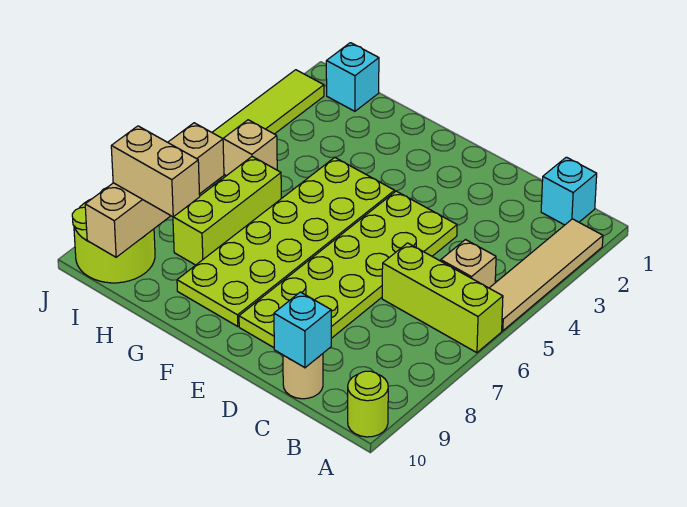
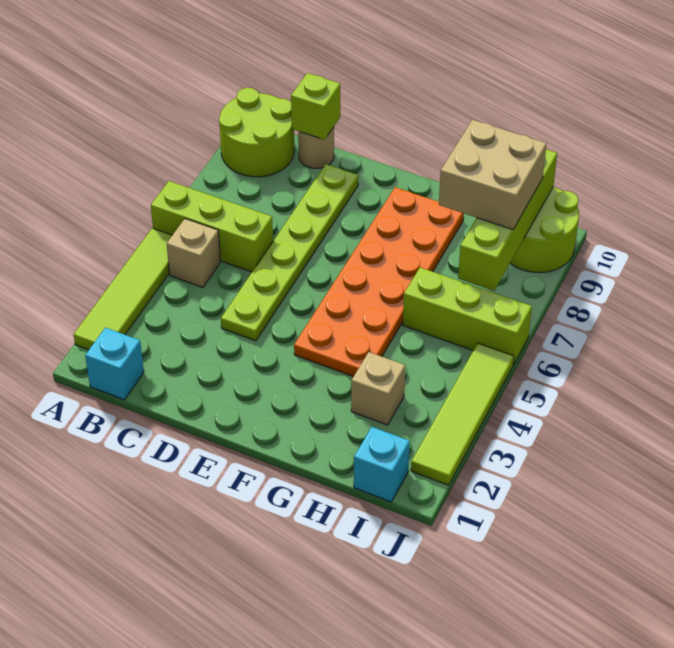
tan 1x4 tile [490,219,603,331] -> lime 1x4 tile [74,228,172,350]
lime 1x1 round brick [348,371,388,437] -> lime 2x2 round brick [219,88,294,177]
cyan 1x1 brick [274,292,331,368] -> lime 1x1 brick [291,73,340,140]
lime 2x6 plate [239,191,457,348] -> lime 1x6 plate [221,164,358,341]
lime 2x6 plate [177,157,395,326] -> orange 2x6 plate [294,187,464,377]
lime 1x3 brick [173,157,281,265] -> lime 1x3 brick turned to [403,268,532,365]
tan 1x2 brick [111,126,200,217] -> tan 2x2 brick [439,120,547,230]
tan 1x1 brick [223,120,277,176] -> tan 1x1 brick moved to [351,352,405,425]
tan 1x4 brick [85,123,224,257] -> lime 1x4 brick [458,149,557,291]

